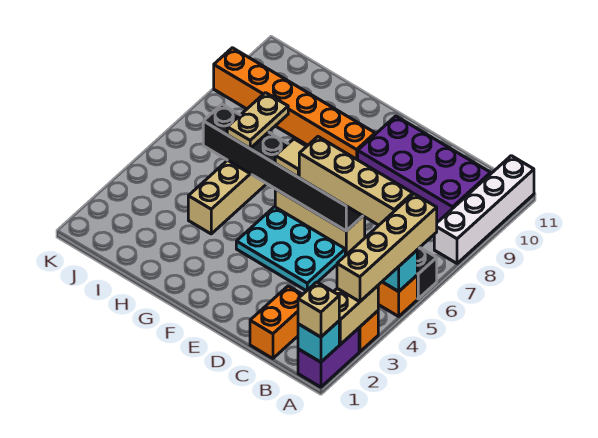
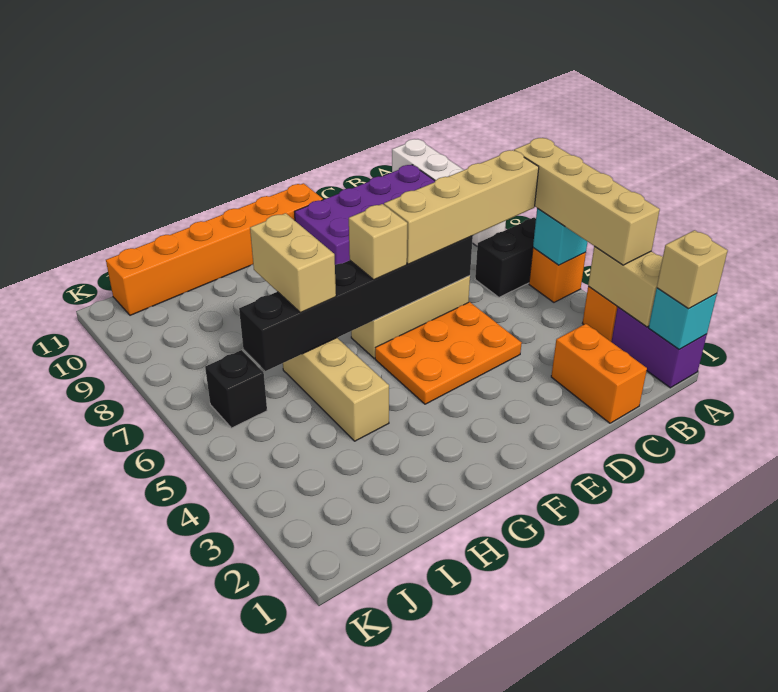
cyan 2x3 plate [236,207,345,291] -> orange 2x3 plate [375,302,522,404]
tan 1x1 tile [275,139,307,177] -> tan 1x1 brick [349,204,407,280]
orange 1x6 brick [214,48,375,160] -> orange 1x6 brick moved to [106,183,323,315]
tan 1x2 plate [227,93,288,148] -> tan 1x2 brick [250,213,336,313]
none -> black 1x1 brick [205,350,267,428]

